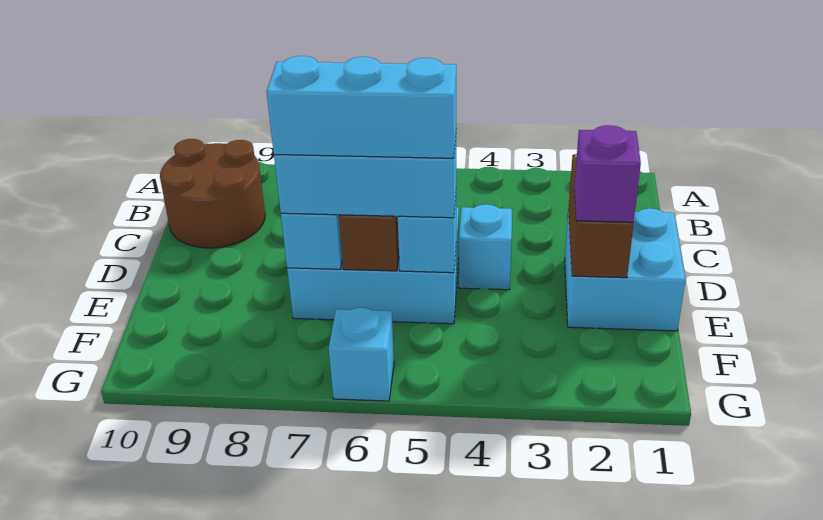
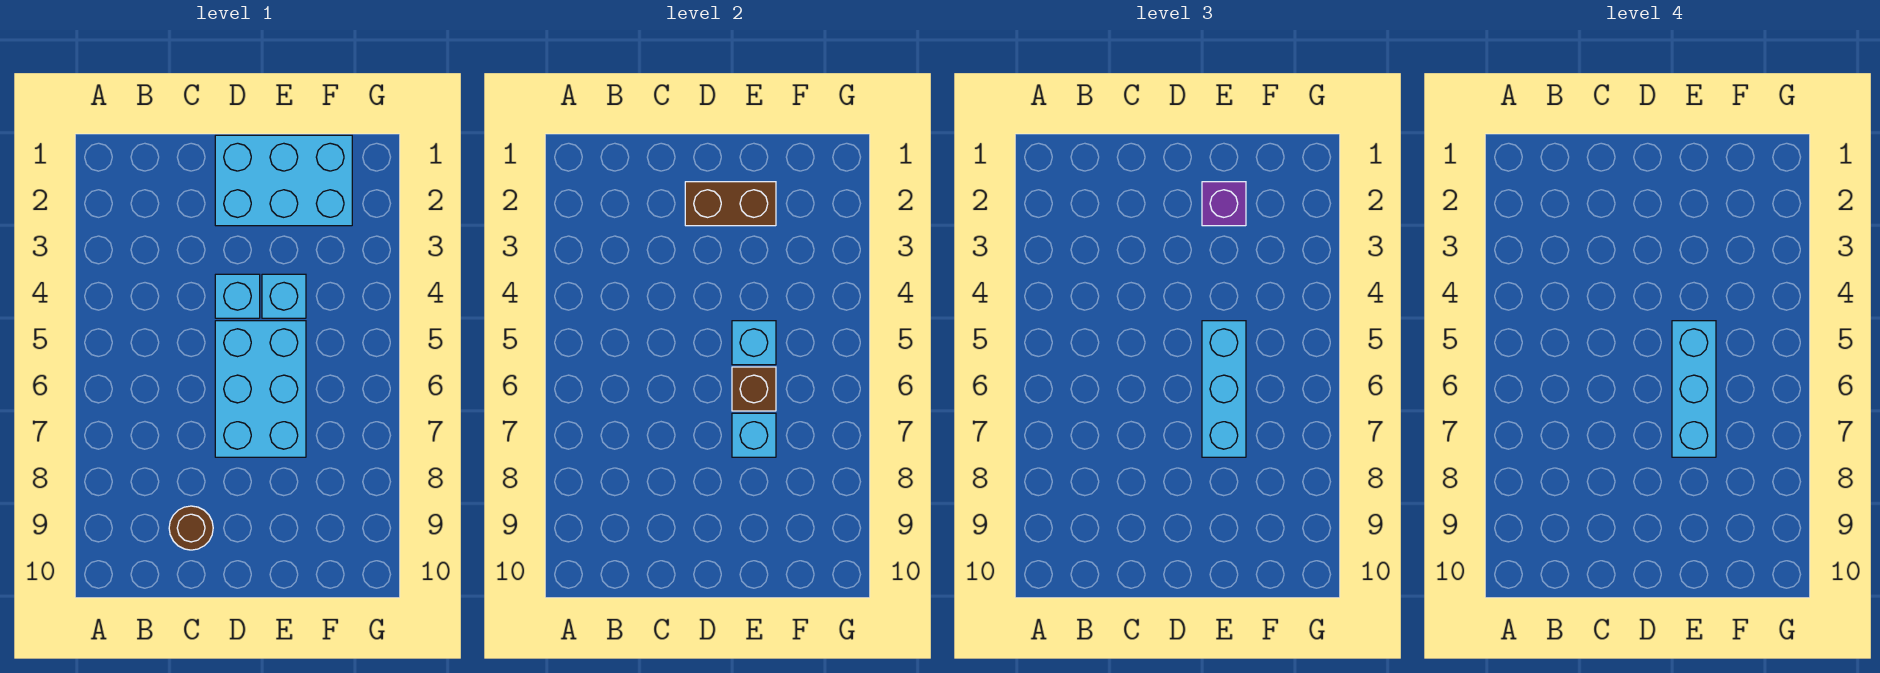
brown 2x2 round brick [160,139,265,248] -> brown 1x1 round brick [169,506,213,550]
cyan 2x2 brick [565,208,686,331] -> cyan 2x3 brick [215,135,352,226]
cyan 1x1 brick [329,308,394,401] -> cyan 1x1 brick moved to [262,274,306,318]

